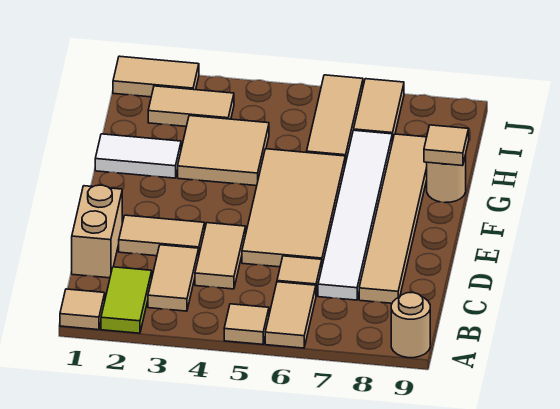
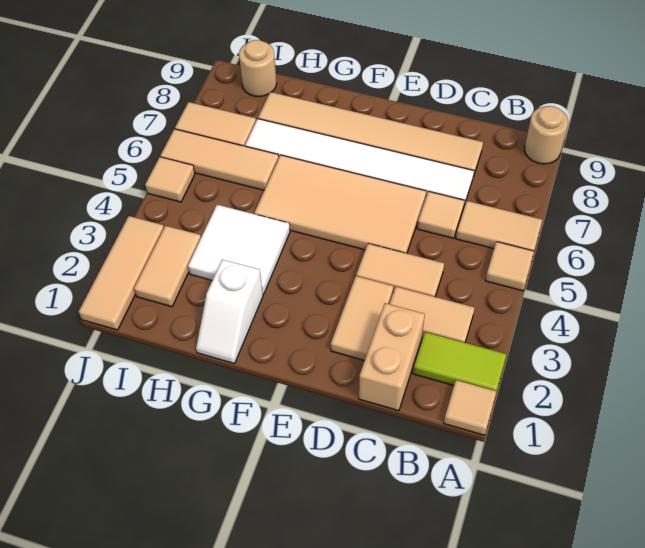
tan 1x2 brick [72,185,122,278] -> tan 1x2 brick turned to [359,303,425,411]
white 1x2 tile [95,134,181,178] -> white 1x2 slope [196,260,263,364]
tan 2x2 tile [178,116,269,186] -> white 2x2 tile [188,205,290,294]
tan 1x1 round brick [427,155,466,203] -> tan 1x1 round brick moved to [239,40,277,97]
tan 1x1 tile [424,125,469,166] -> tan 1x1 tile moved to [145,157,195,202]
tan 1x2 tile [113,56,199,97] -> tan 1x3 tile [79,216,164,330]

